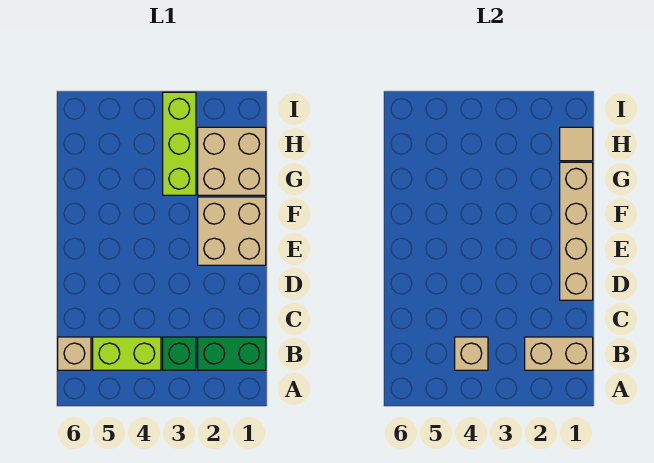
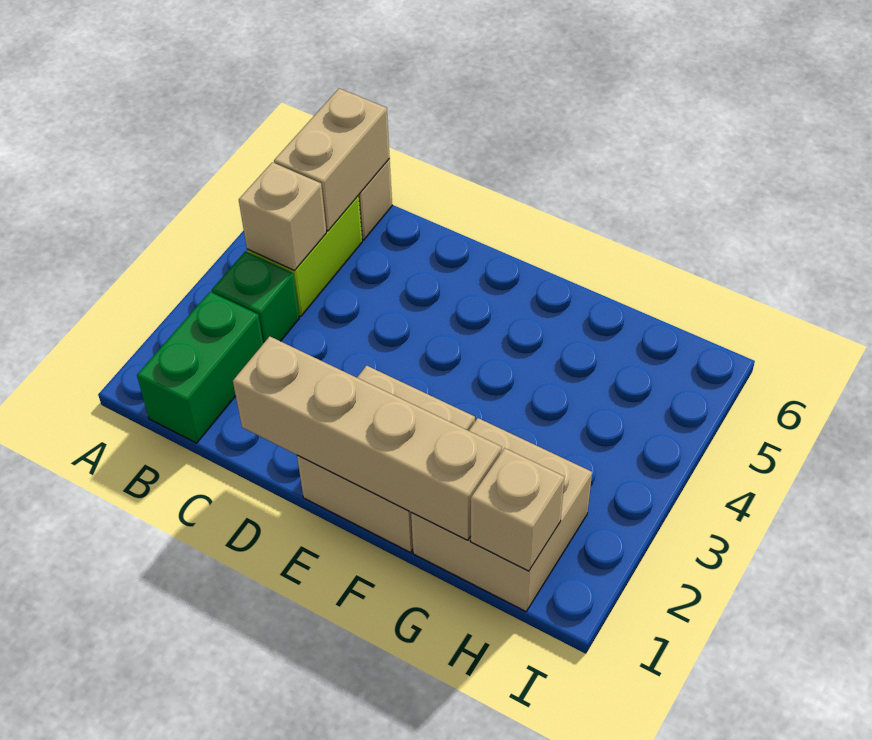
tan 1x2 brick [525,337,593,370] -> tan 1x2 brick moved to [274,89,390,231]
lime 1x3 brick [163,92,196,195] -> none
tan 1x1 tile [560,127,593,161] -> tan 1x1 brick [471,448,564,571]

